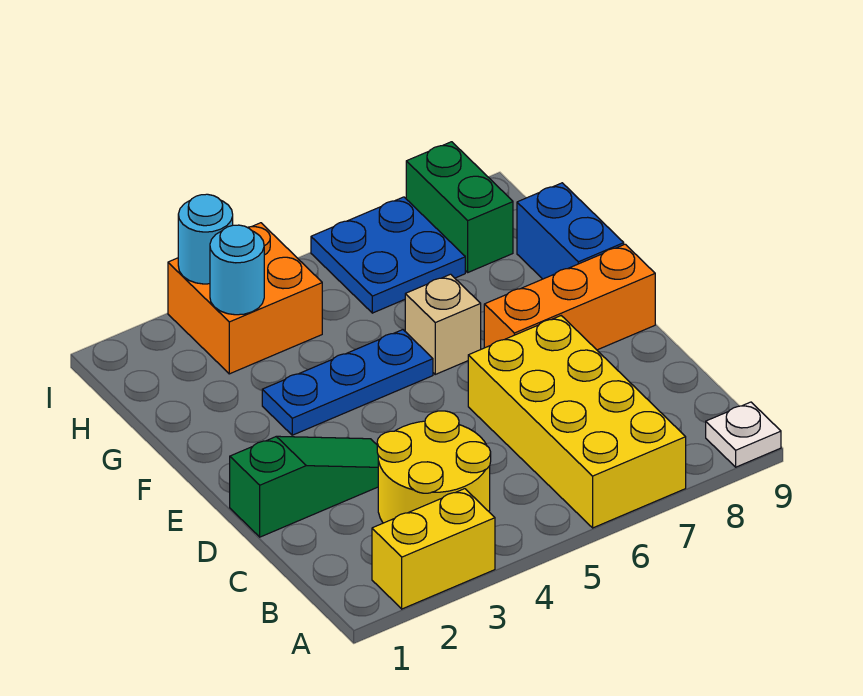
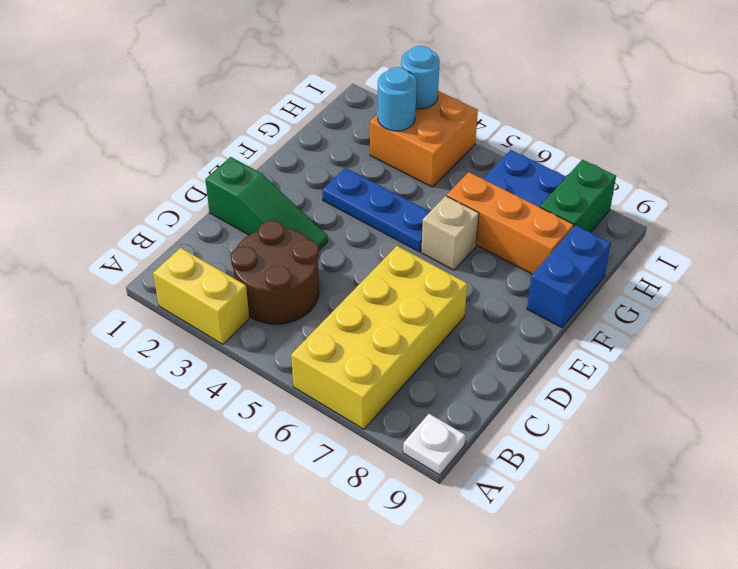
yellow 2x2 round brick [377,411,491,523] -> brown 2x2 round brick [231,221,319,324]
orange 1x3 brick [484,244,655,350] -> orange 1x3 brick moved to [447,172,574,274]

